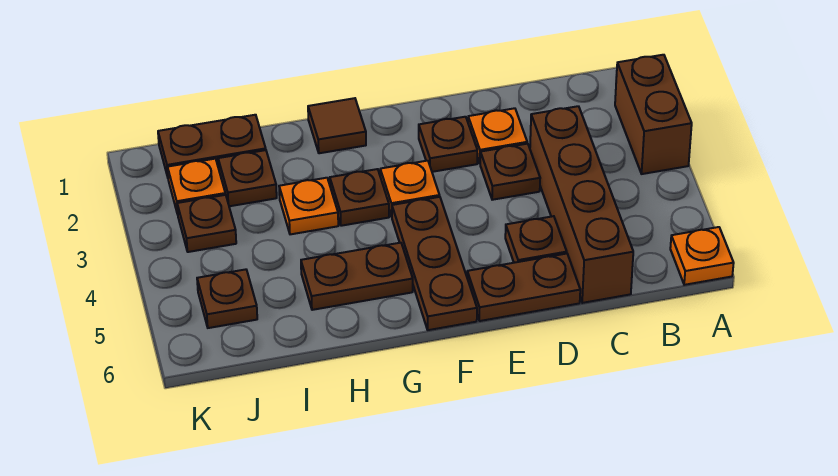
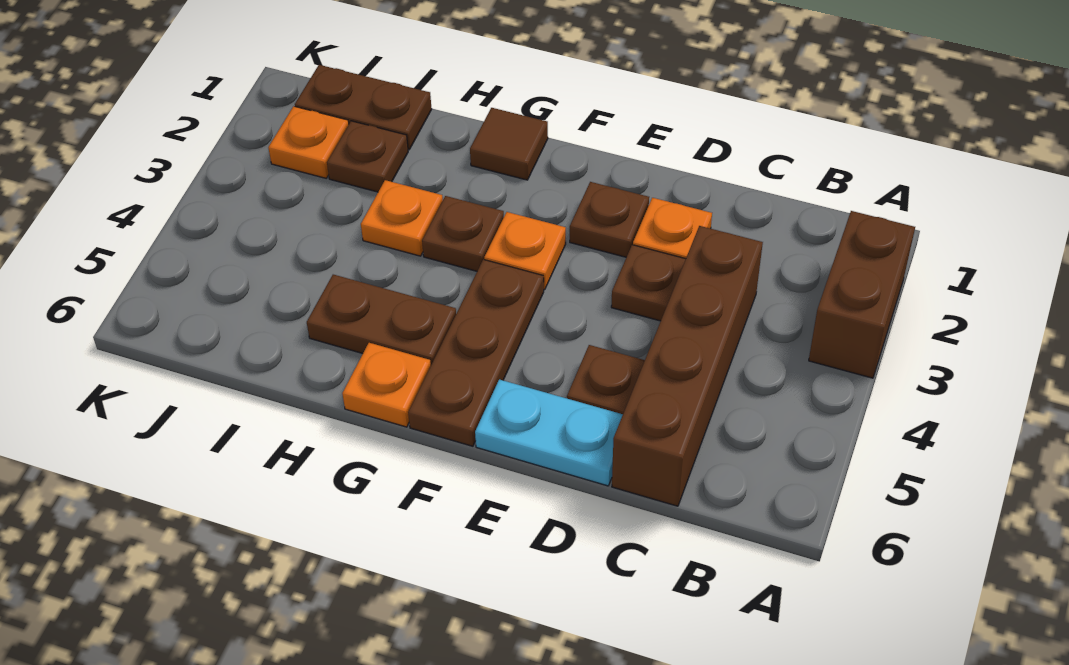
orange 1x1 plate [670,227,734,285] -> orange 1x1 plate moved to [342,343,431,427]
brown 1x2 plate [467,254,580,321] -> cyan 1x2 plate [475,379,623,486]
brown 1x1 plate [177,195,236,252] -> none
brown 1x1 plate [197,269,257,328] -> none

